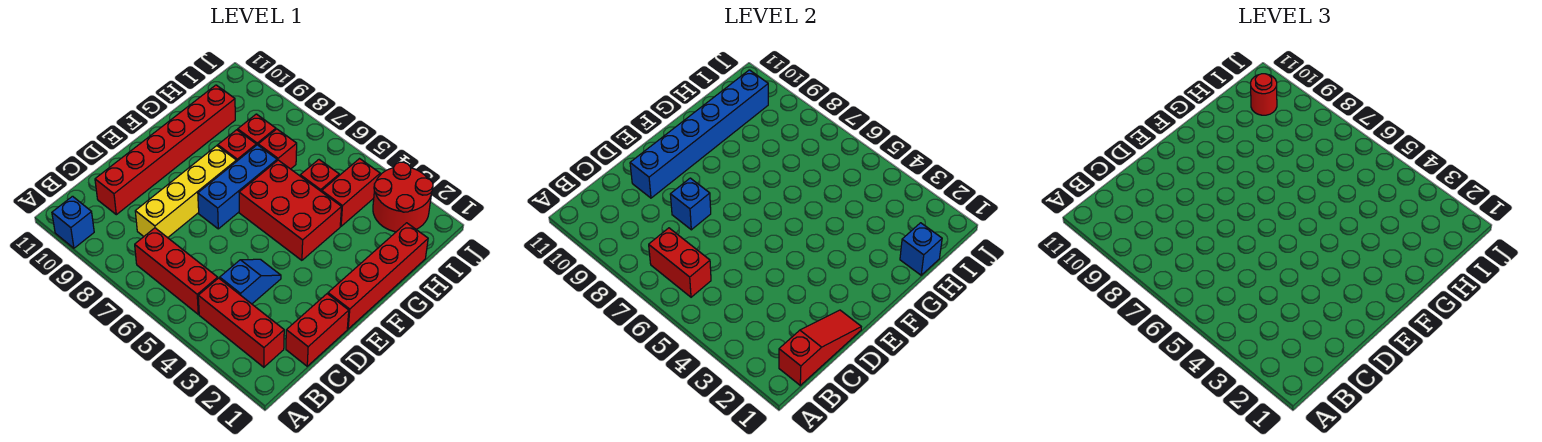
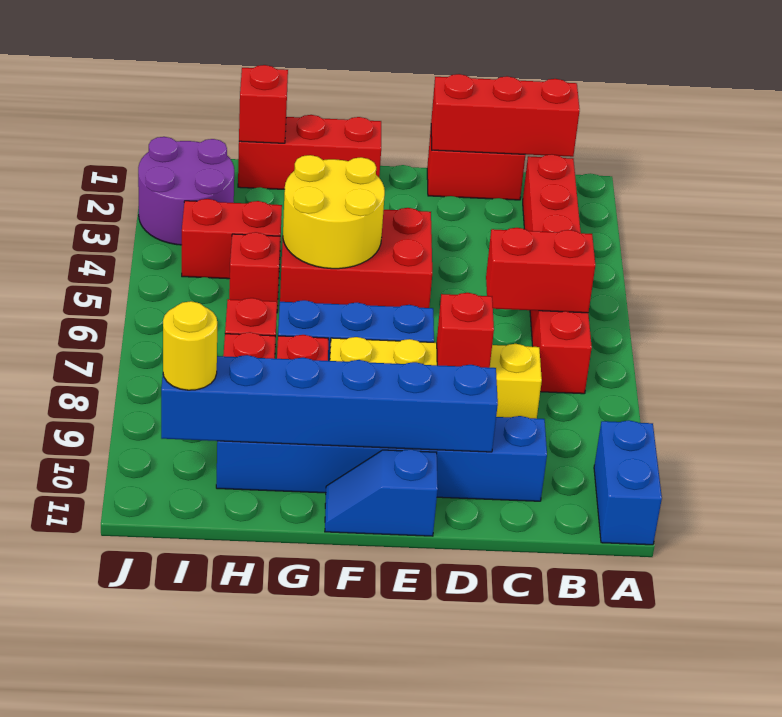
blue 1x1 brick [52,196,94,248] -> blue 1x2 brick [594,420,662,545]
red 1x3 slope [779,310,861,385] -> red 1x3 brick [431,74,580,157]
red 1x2 brick [649,228,711,297] -> red 1x2 brick turned to [486,228,595,313]
blue 1x2 slope [220,259,281,304] -> blue 1x2 slope moved to [325,449,438,536]
red 1x6 brick [95,85,235,215] -> blue 1x6 brick [216,416,547,501]
blue 1x1 brick [670,178,711,230] -> red 1x1 brick [437,293,494,368]
red 1x4 brick [328,223,428,329] -> red 1x3 brick [238,115,381,189]
red 2x3 brick [239,160,342,260] -> red 2x3 brick turned to [280,208,432,308]
none -> yellow 2x2 round brick [283,155,385,269]
blue 1x1 brick [900,223,942,275] -> red 1x1 brick [239,65,288,143]
red 2x2 round brick [373,162,433,232] -> purple 2x2 round brick [138,137,234,245]
red 1x1 round brick [1251,74,1277,115] -> yellow 1x1 round brick [163,301,217,390]

